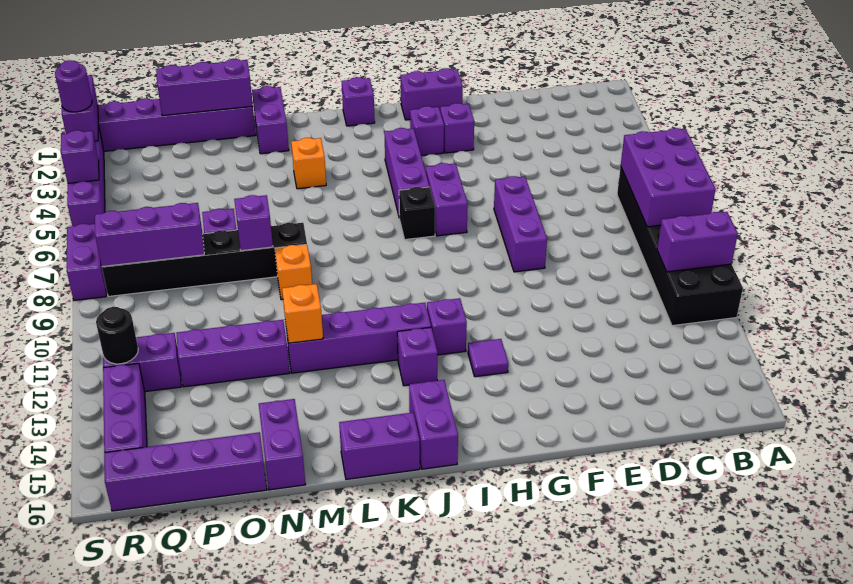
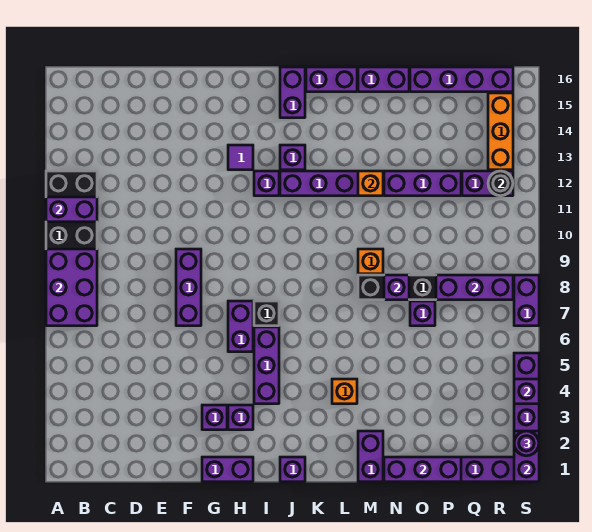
purple 1x2 brick [259,399,306,490] -> purple 1x2 brick turned to [358,67,409,92]
purple 1x3 brick [103,363,147,452] -> orange 1x3 brick [488,93,513,170]

